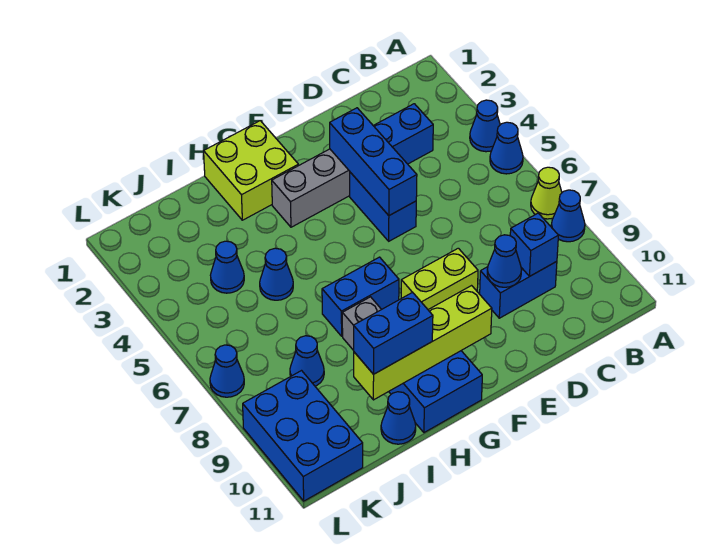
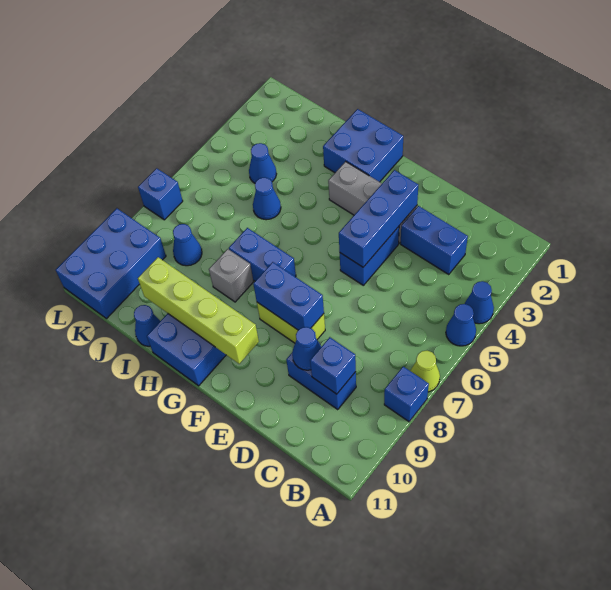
blue 1x1 cone [551,190,585,242] -> blue 1x1 brick [384,367,429,422]
lime 2x2 brick [204,121,299,220] -> blue 2x2 brick [323,109,403,182]
blue 1x2 brick [354,292,433,374] -> blue 1x2 brick moved to [253,262,324,330]
blue 1x1 cone [210,345,244,397] -> blue 1x1 brick [138,168,183,220]

